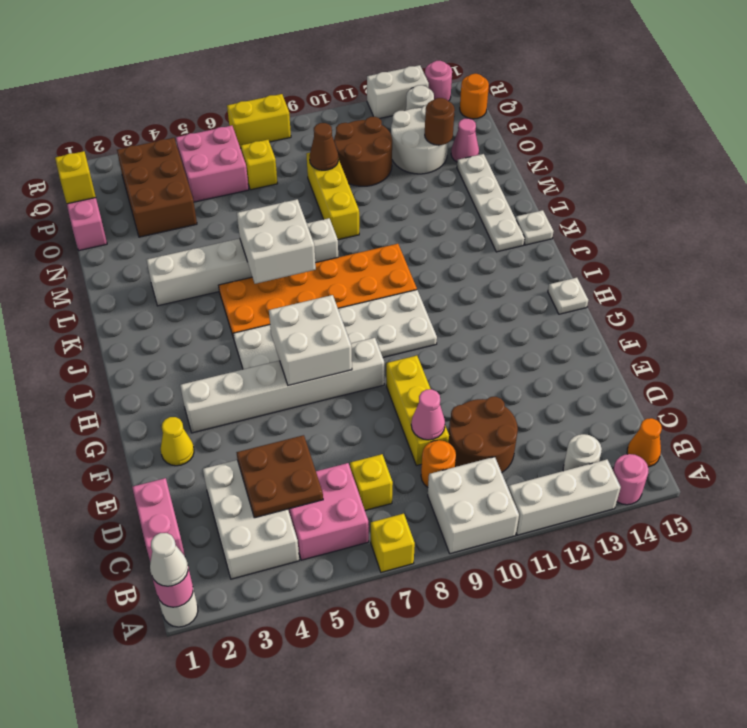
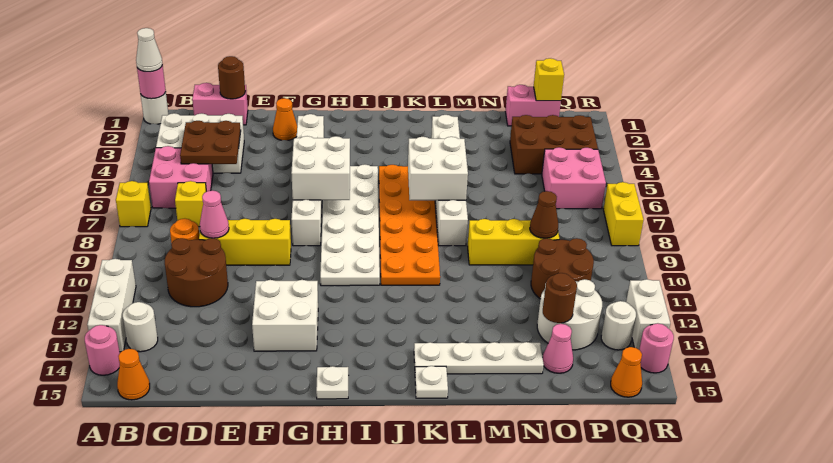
white 2x2 brick [428,457,519,554] -> white 2x2 brick moved to [252,280,318,351]
none -> brown 1x1 round brick [218,56,245,99]
yellow 1x1 cone [161,417,194,466] -> orange 1x1 cone [273,98,297,140]
yellow 1x1 brick [241,140,278,190] -> none
orange 1x1 round brick [460,74,489,119] -> orange 1x1 cone [611,347,642,397]

